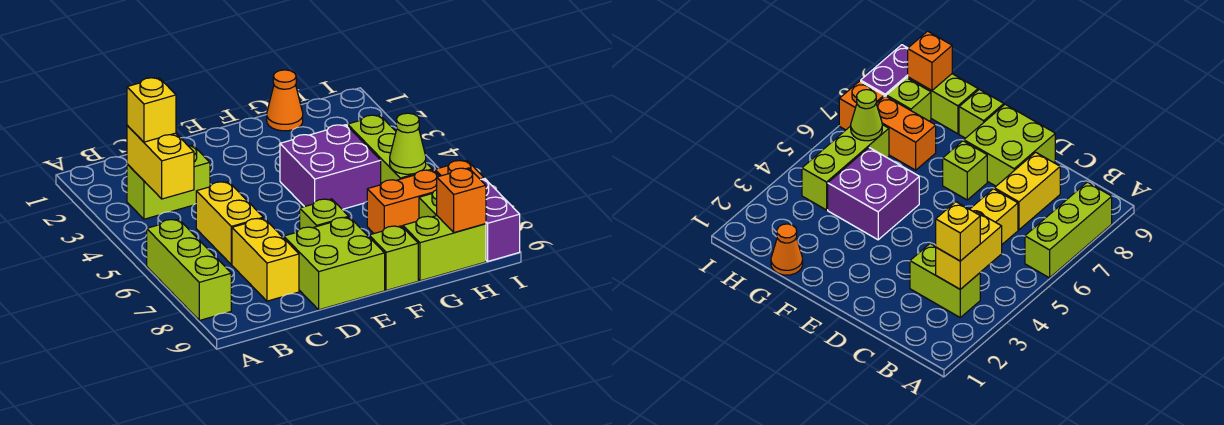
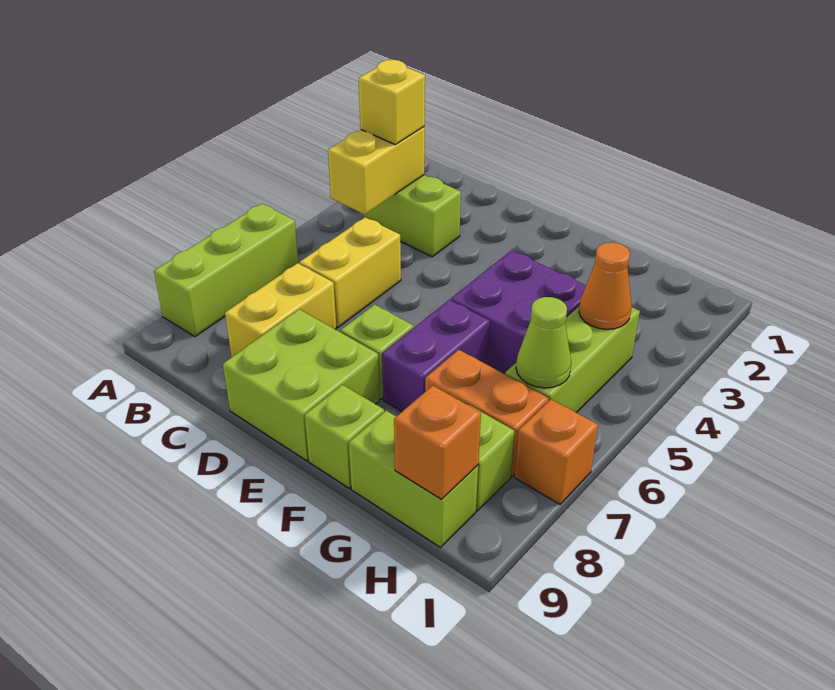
orange 1x1 cone [267,70,303,131] -> orange 1x1 cone moved to [579,242,632,329]
purple 1x2 brick [480,179,520,261] -> purple 1x2 brick moved to [382,300,490,411]

